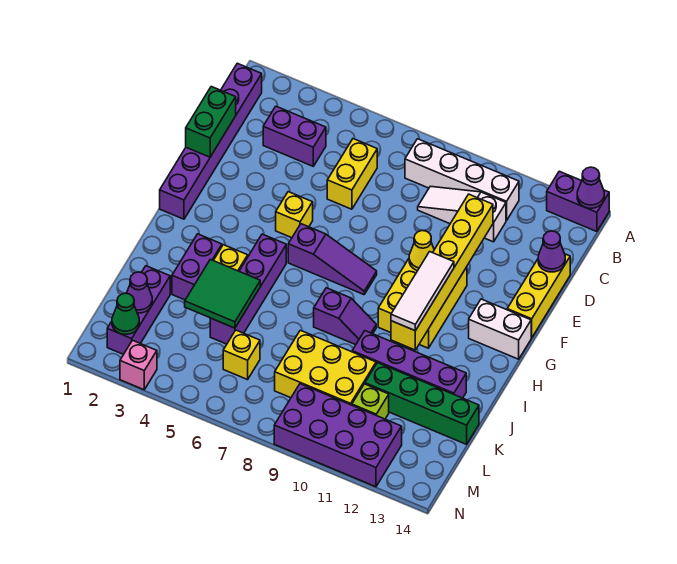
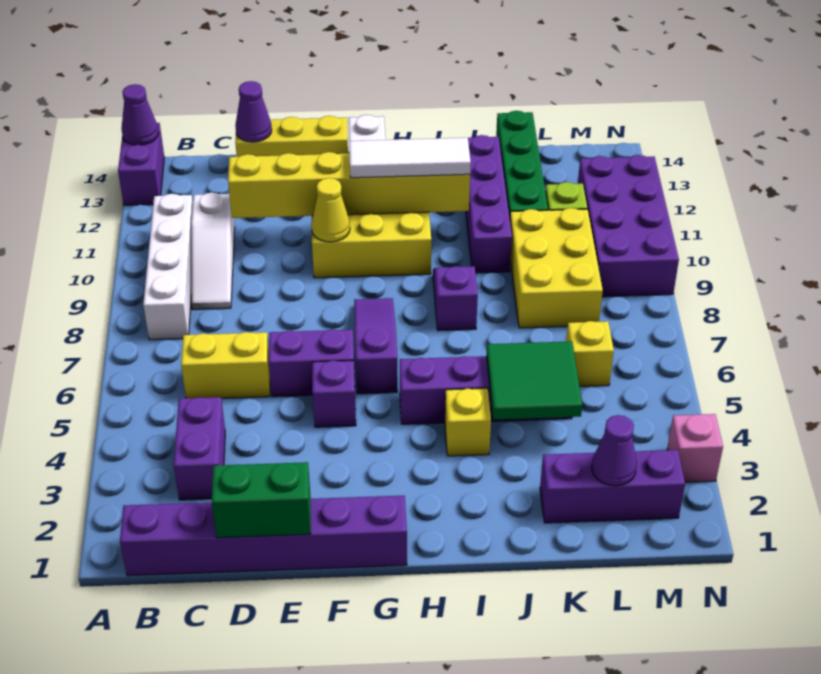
yellow 1x1 brick [276,192,313,238] -> purple 1x1 brick [312,361,356,427]
purple 1x2 brick [172,234,222,300] -> purple 1x2 brick moved to [269,329,355,397]
green 1x1 cone [112,293,139,334] -> none

